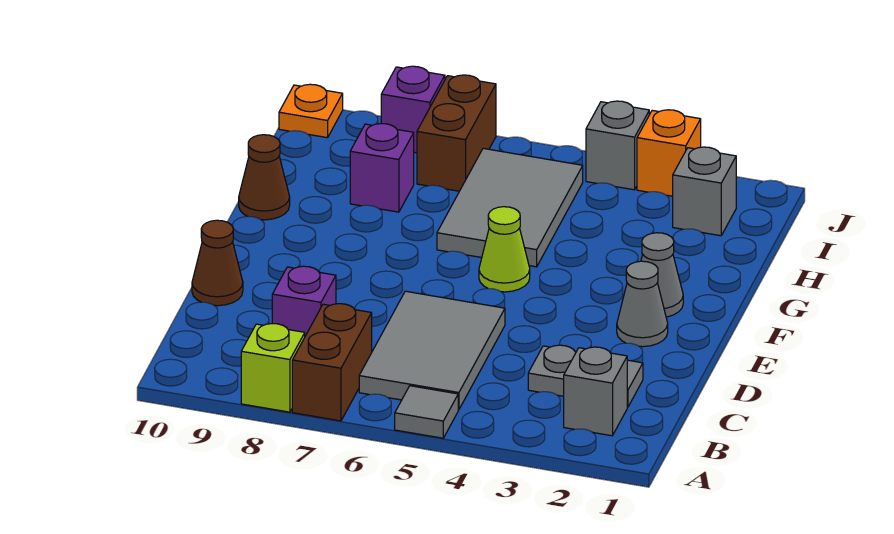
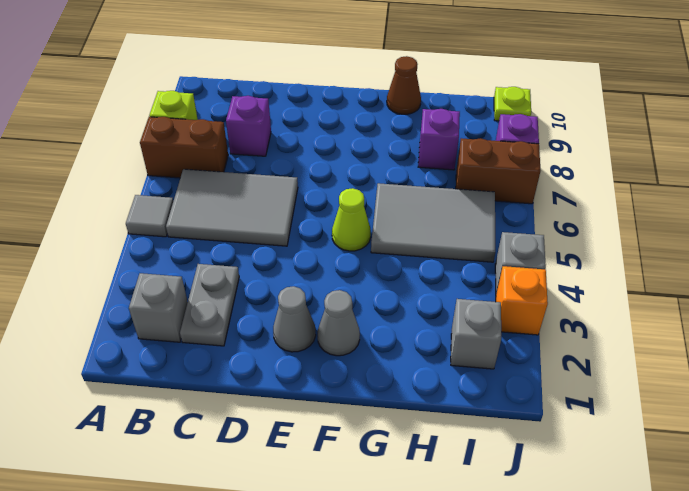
brown 1x1 cone [192,220,243,306] -> none
orange 1x1 plate [279,84,343,138] -> lime 1x1 plate [494,87,531,121]

